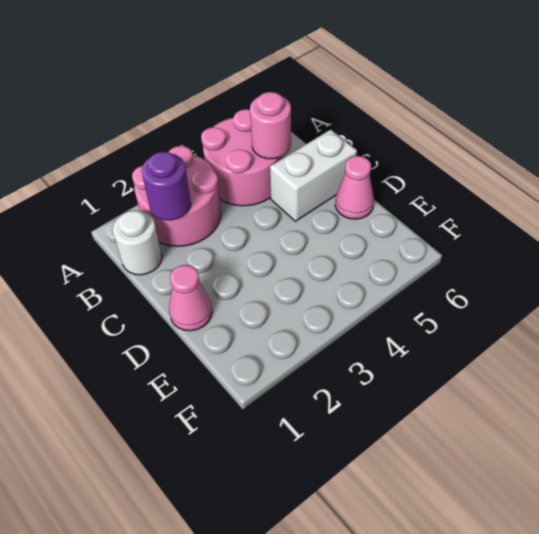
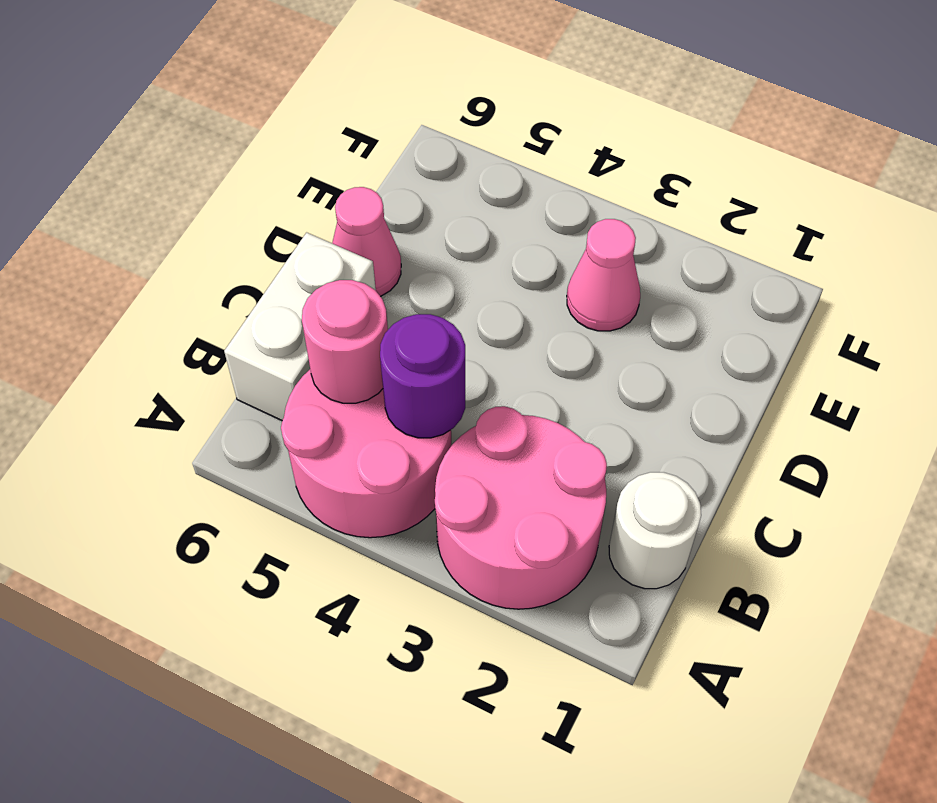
purple 1x1 round brick [142,152,191,221] -> purple 1x1 round brick moved to [380,314,465,438]
white 1x2 brick [270,130,357,221] -> white 1x2 brick turned to [224,232,376,420]
pink 1x1 cone [169,265,212,331] -> pink 1x1 cone moved to [567,219,640,331]

